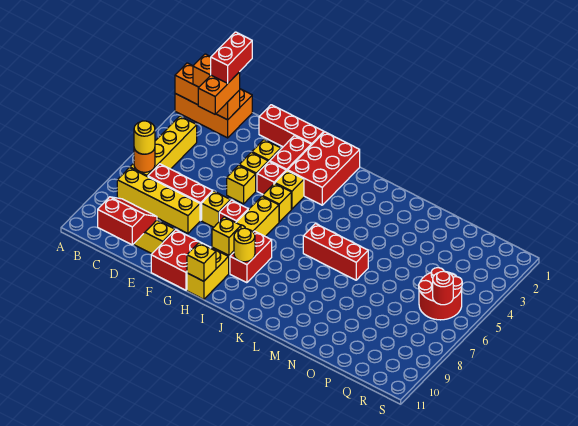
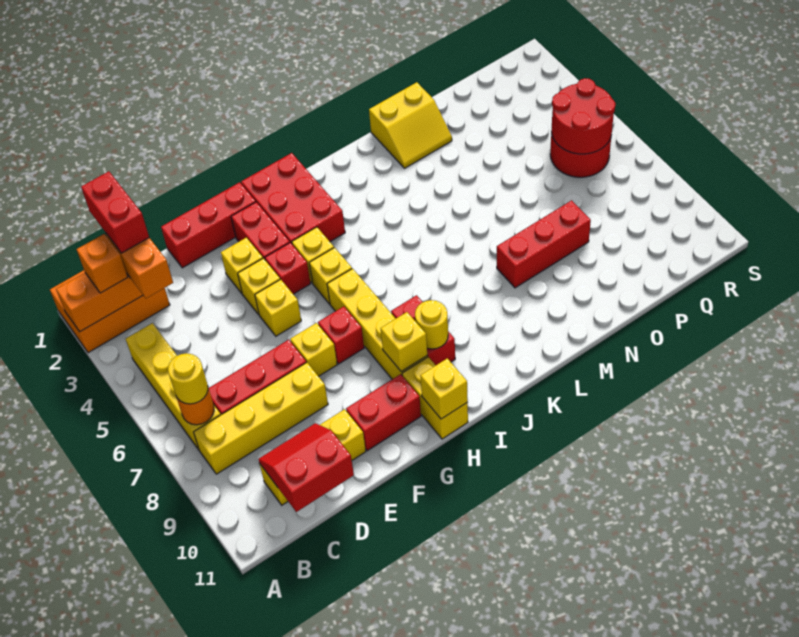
red 2x2 brick [151,230,210,290] -> red 1x2 brick [346,374,421,451]
red 1x3 brick [303,224,368,280] -> red 1x3 brick moved to [497,200,591,288]
none -> yellow 2x2 slope [369,82,452,168]
red 1x1 round brick [433,271,453,305] -> red 2x2 round brick [551,78,615,154]

